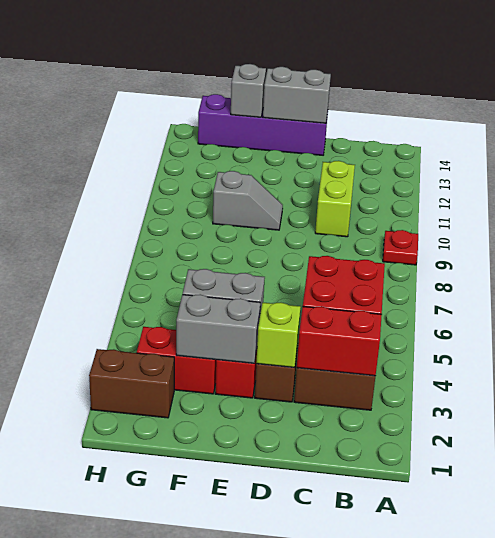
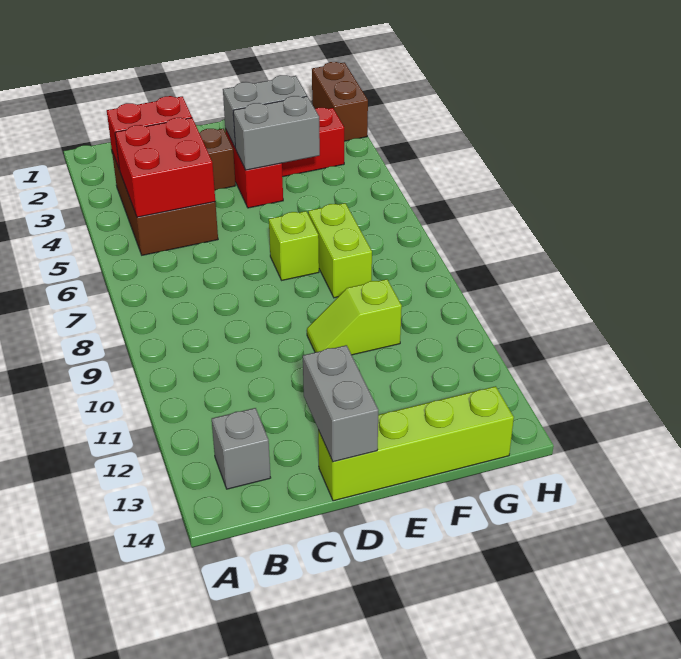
red 1x1 plate [383,230,418,265] -> none
lime 1x2 brick [315,161,355,237] -> lime 1x2 brick moved to [308,203,372,298]
lime 1x1 brick [256,302,301,368] -> lime 1x1 brick moved to [269,211,319,280]
purple 1x4 brick [198,94,328,155] -> lime 1x4 brick [318,386,514,501]
grey 1x2 brick [263,67,331,123] -> grey 1x2 brick turned to [303,345,379,462]
grey 1x2 slope [213,171,283,230] -> lime 1x2 slope [307,279,402,355]
grey 1x1 brick [231,64,266,117] -> grey 1x1 brick moved to [212,408,271,489]
brown 1x2 brick [89,349,174,418] -> brown 1x2 brick turned to [312,62,368,141]

